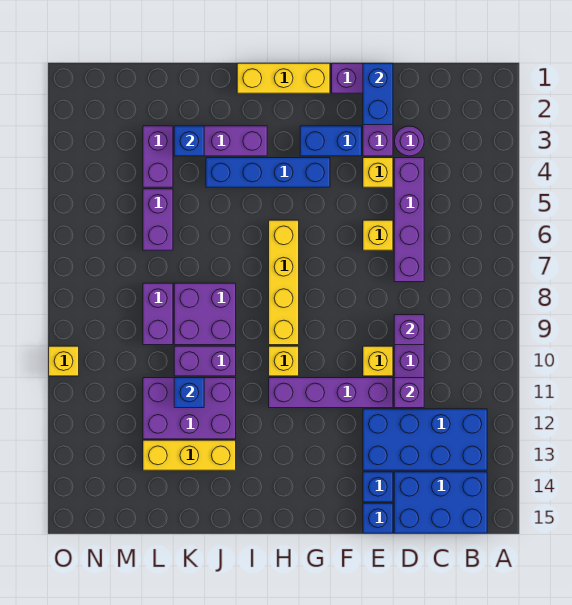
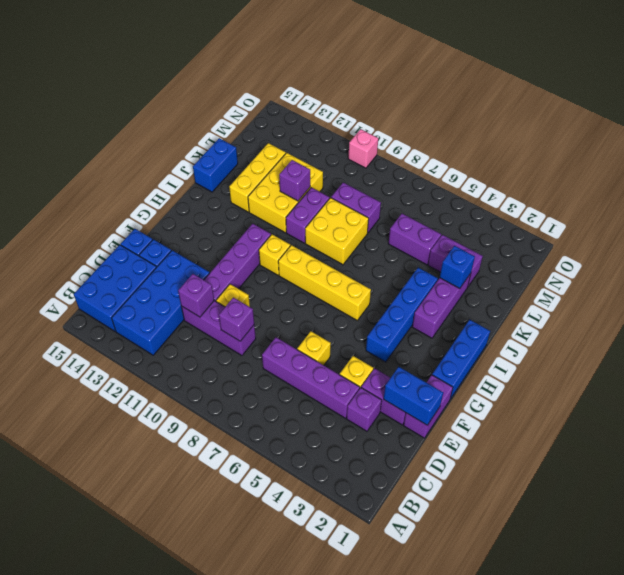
purple 1x1 round brick [395,126,424,156] -> purple 1x1 brick [347,388,382,431]
blue 1x2 brick [300,126,362,156] -> blue 1x2 brick moved to [193,138,238,192]
yellow 1x3 brick [237,63,330,93] -> blue 1x3 brick [432,320,490,399]
purple 2x2 brick [174,283,236,345] -> yellow 2x2 brick [305,198,369,265]
purple 2x3 brick [143,378,236,439] -> yellow 2x3 brick [248,153,323,233]
blue 1x1 brick [174,378,204,408] -> purple 1x1 brick [279,160,310,201]
yellow 1x1 brick [49,346,79,376] -> pink 1x1 brick [348,129,378,168]

